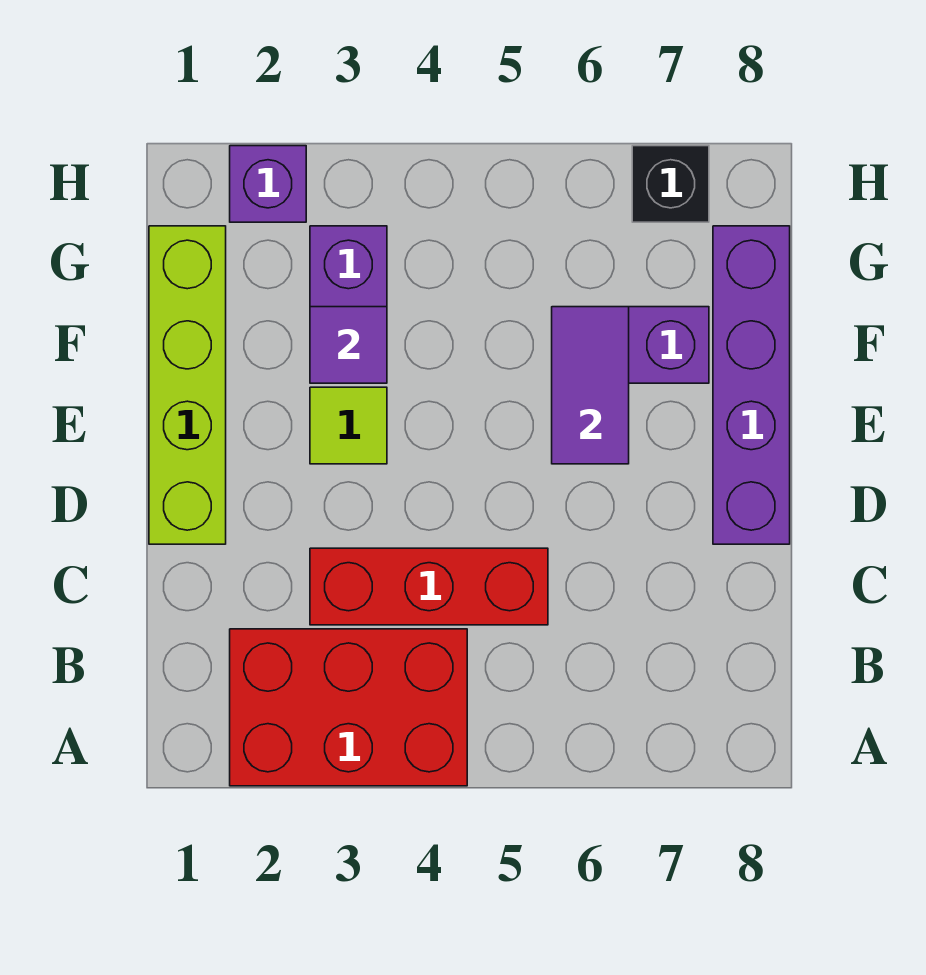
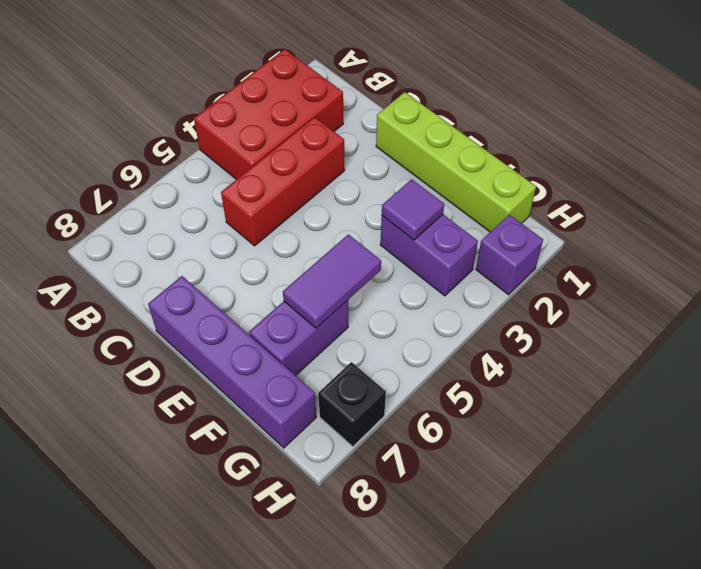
lime 1x1 tile [310,387,387,464] -> none
purple 1x2 tile [552,307,629,464] -> purple 1x2 tile turned to [283,234,381,328]

